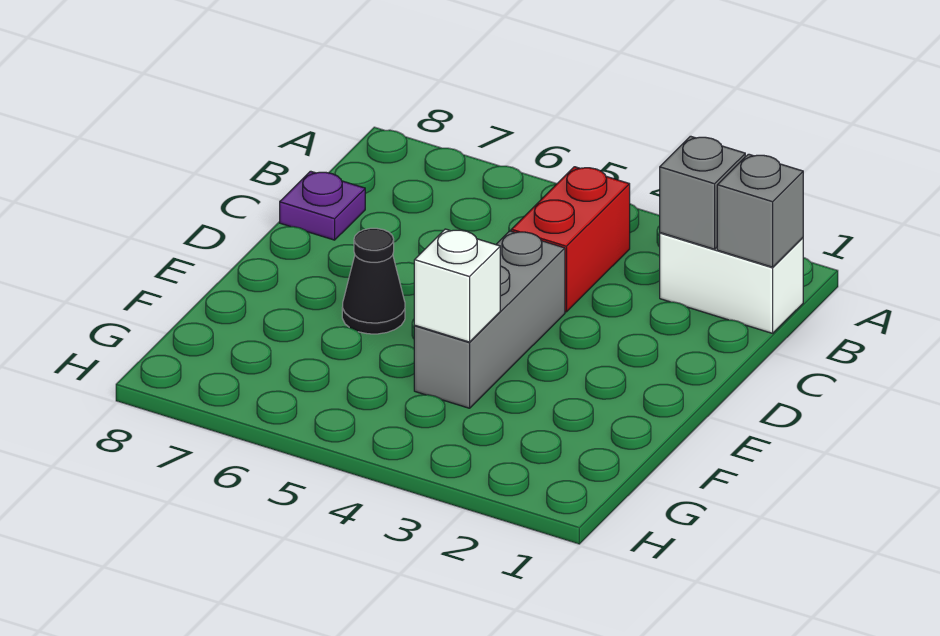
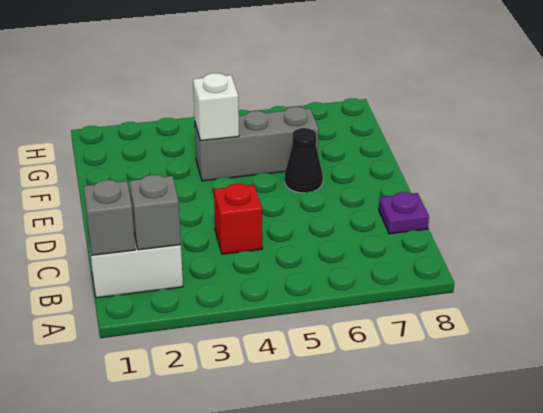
red 1x2 brick [511,167,630,312] -> red 1x1 brick [214,184,262,254]
grey 1x3 brick [414,231,565,408] -> grey 1x3 brick turned to [195,107,319,181]

